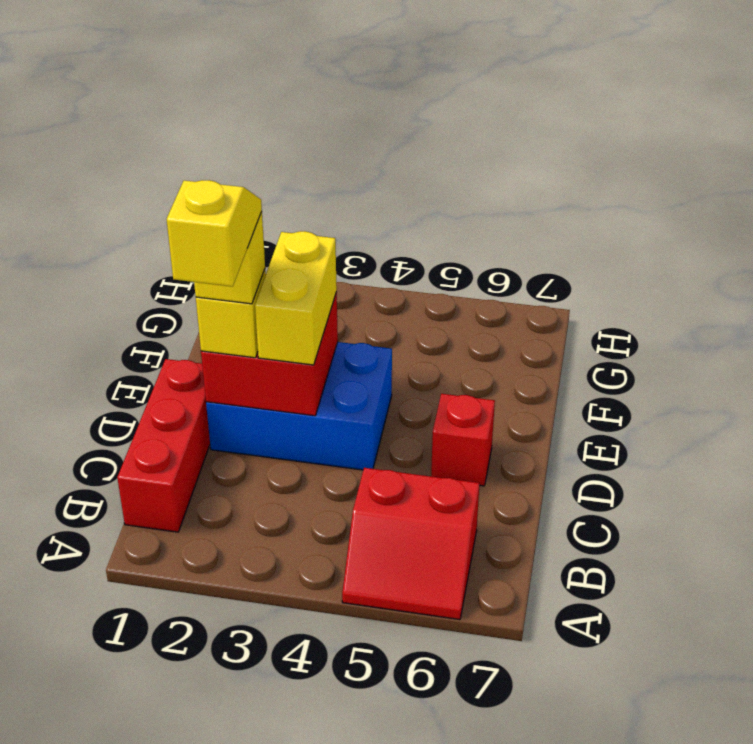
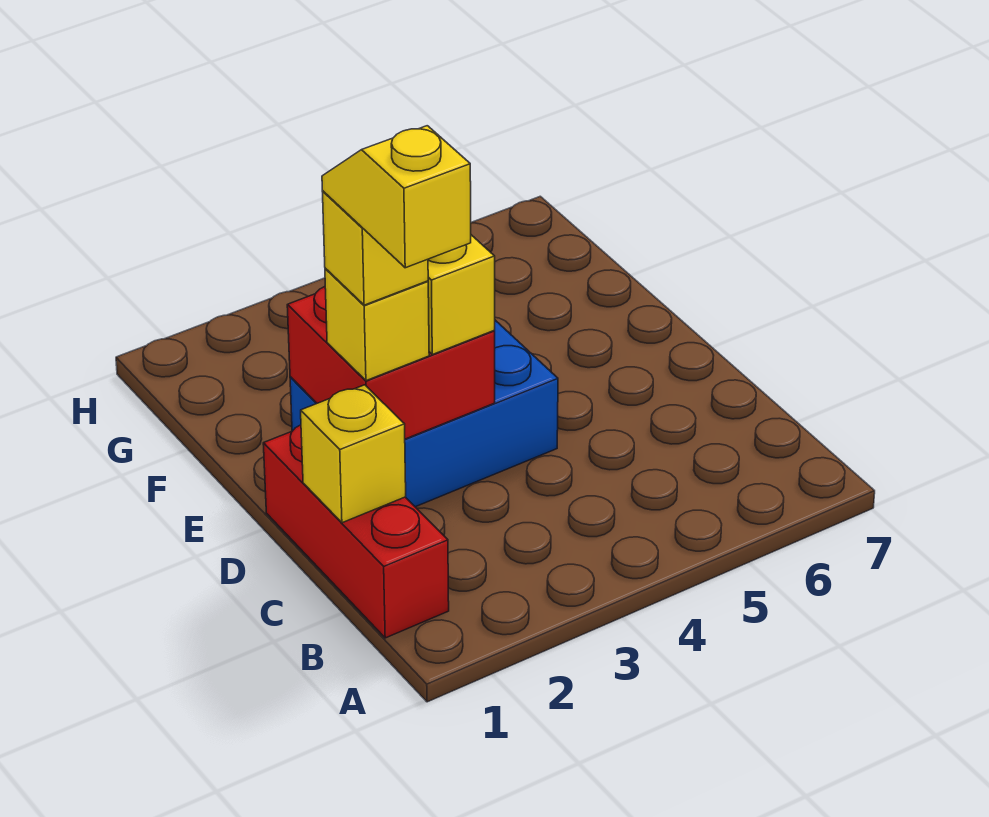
red 2x2 slope [342,468,480,620] -> none
none -> yellow 1x1 brick [301,385,406,523]
red 1x1 brick [431,394,495,486] -> none

